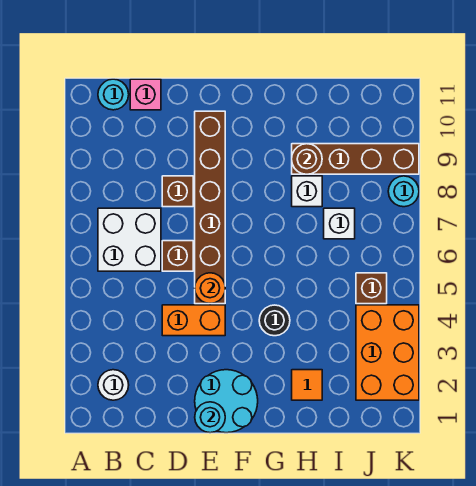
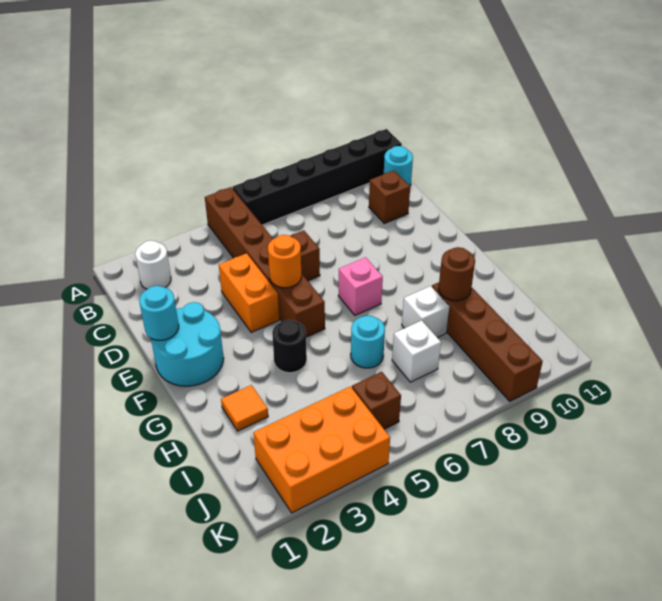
none -> black 1x6 brick [233,129,402,225]
white 2x2 brick [98,208,161,271] -> none
pink 1x1 brick [130,79,161,110] -> pink 1x1 brick moved to [338,257,383,315]
brown 1x1 brick [162,176,193,207] -> brown 1x1 brick moved to [369,170,410,223]
brown 1x6 brick [195,111,225,304] -> brown 1x6 brick turned to [205,187,325,337]
cyan 1x1 round brick [388,176,419,207] -> cyan 1x1 round brick moved to [351,316,385,368]

